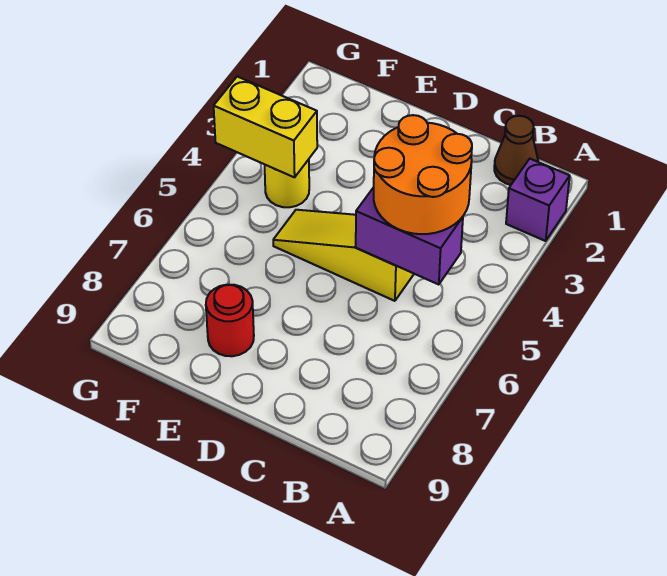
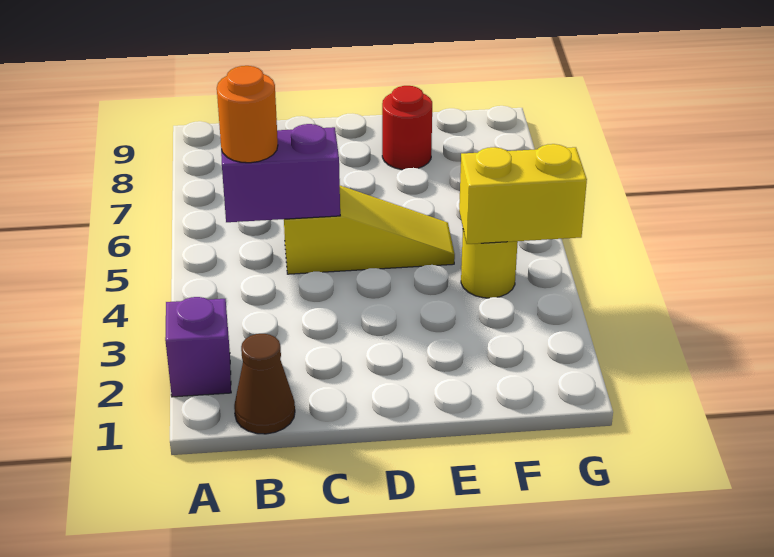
orange 2x2 round brick [374,115,472,234] -> orange 1x1 round brick [217,66,278,163]

